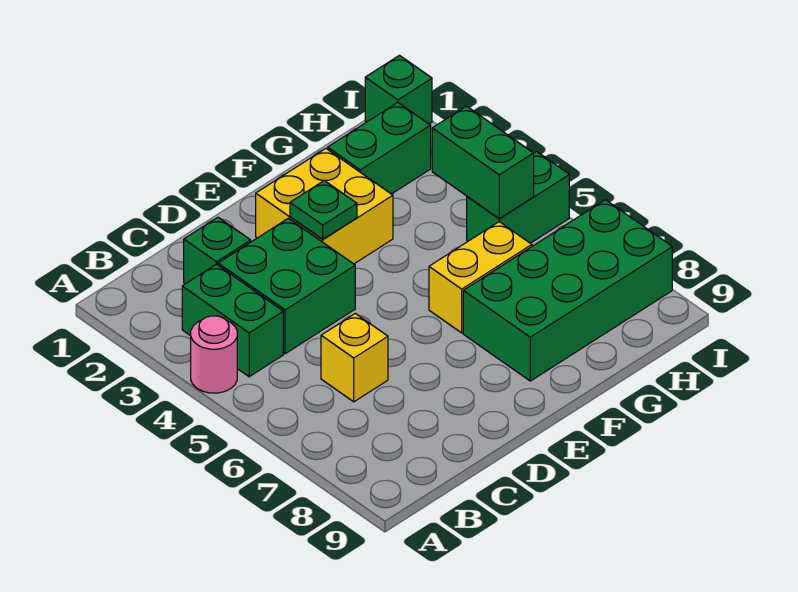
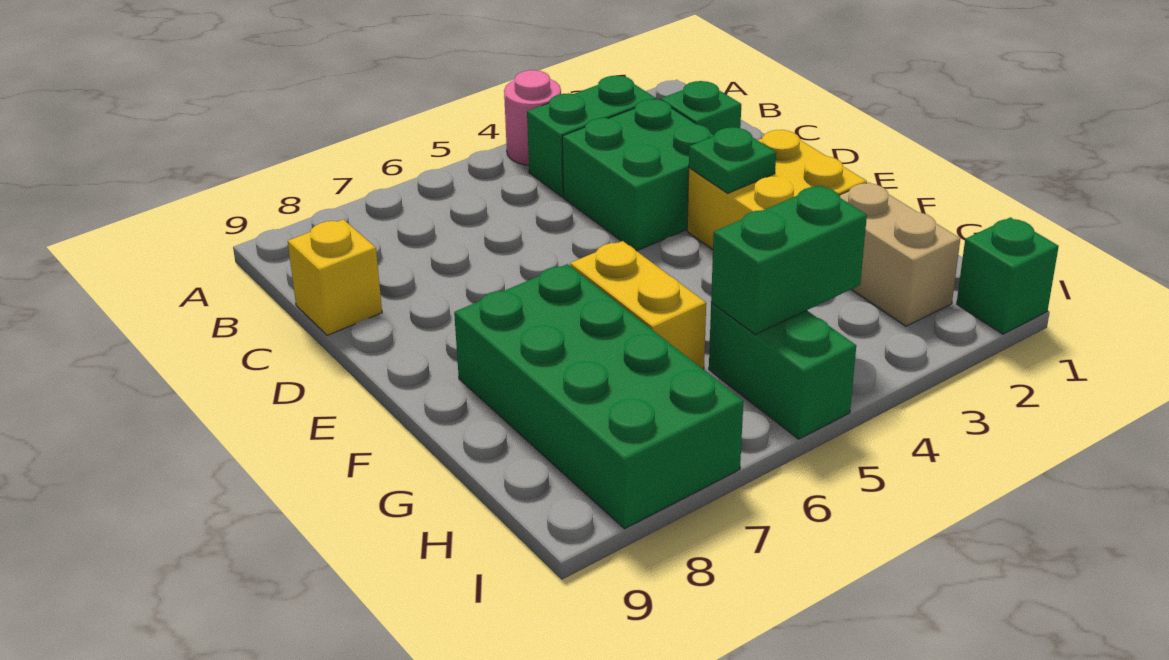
yellow 1x1 brick [321,314,388,402] -> yellow 1x1 brick moved to [288,219,382,335]
green 1x2 brick [328,103,431,194] -> tan 1x2 brick [839,182,960,326]

